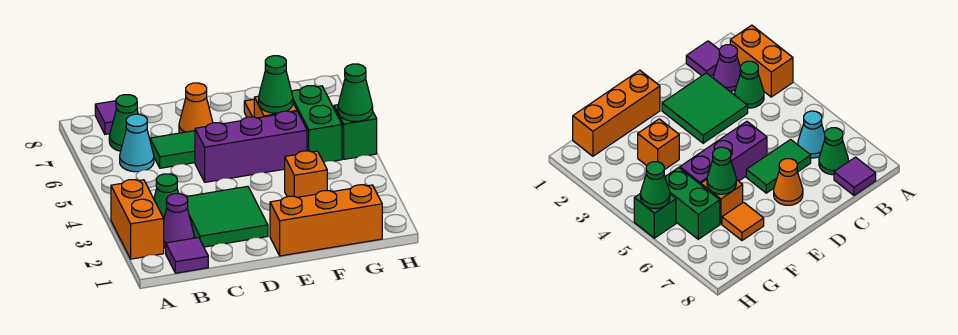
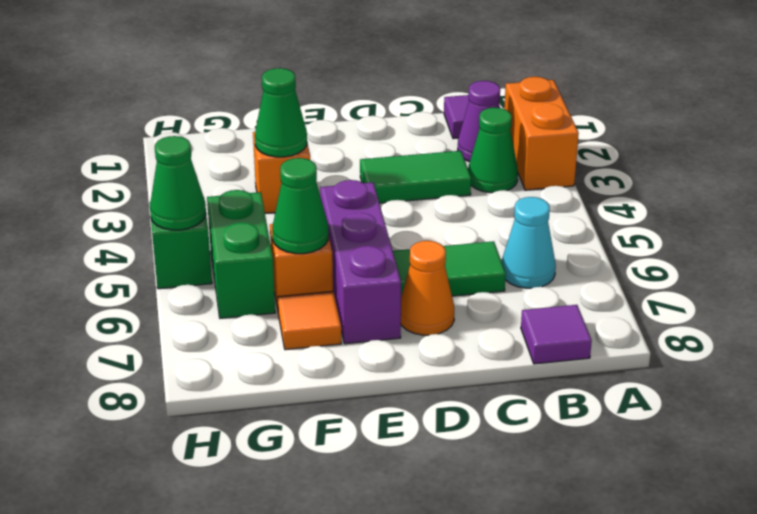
green 1x1 cone [109,95,138,151] -> green 1x1 cone moved to [255,68,307,157]
green 2x2 tile [186,186,268,247] -> green 1x2 tile [360,151,471,203]
purple 1x3 brick [195,111,307,182] -> purple 1x3 brick turned to [320,180,401,344]
orange 1x3 brick [270,185,382,256] -> none

